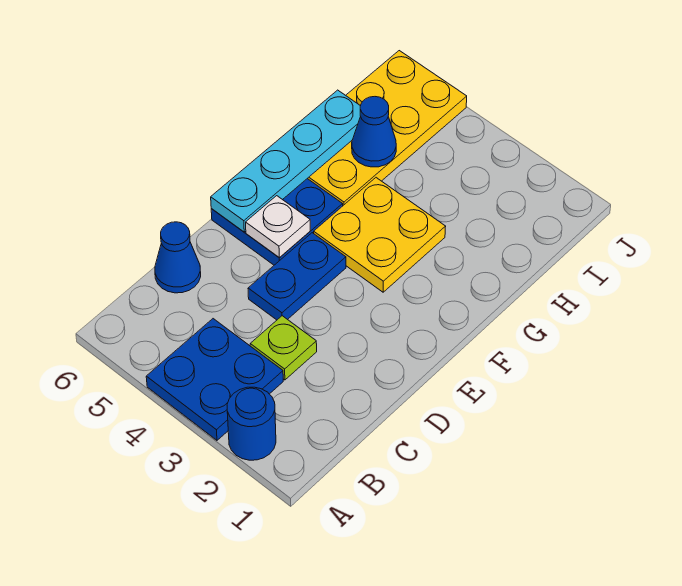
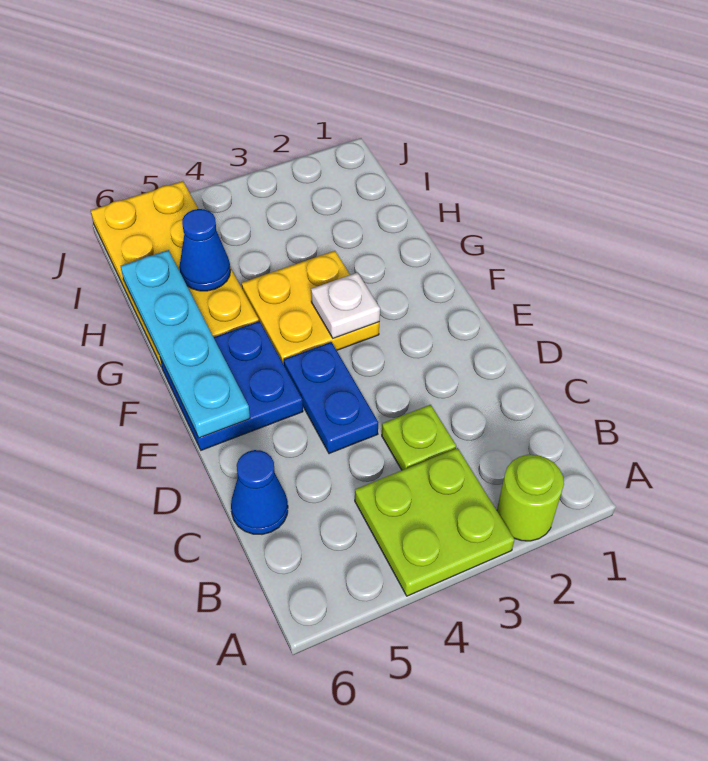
blue 1x1 round brick [227,387,276,460] -> lime 1x1 round brick [497,455,564,541]
blue 2x2 plate [146,319,283,440] -> lime 2x2 plate [355,448,514,596]
white 1x1 plate [246,196,310,258] -> white 1x1 plate moved to [311,272,380,338]

